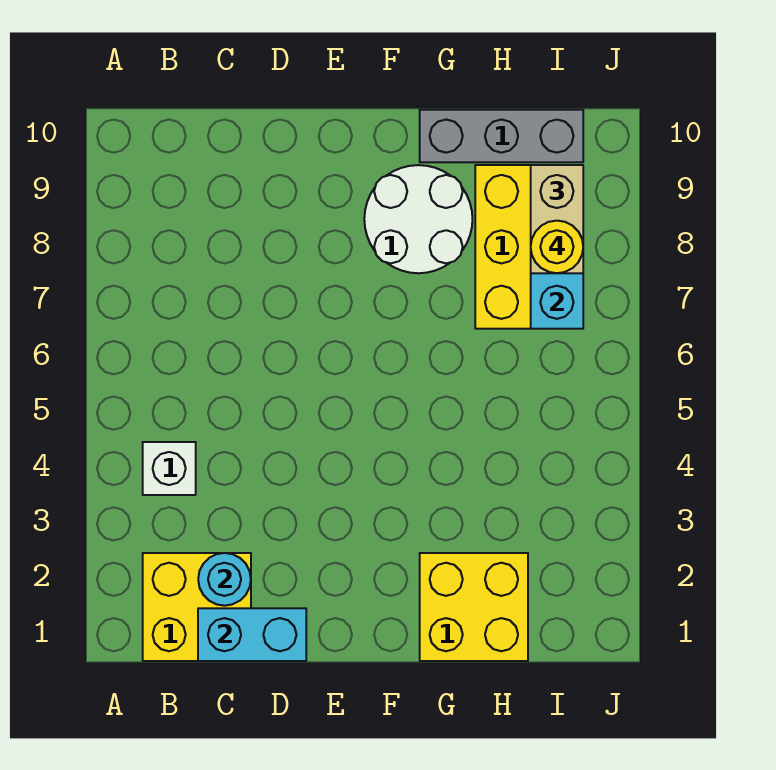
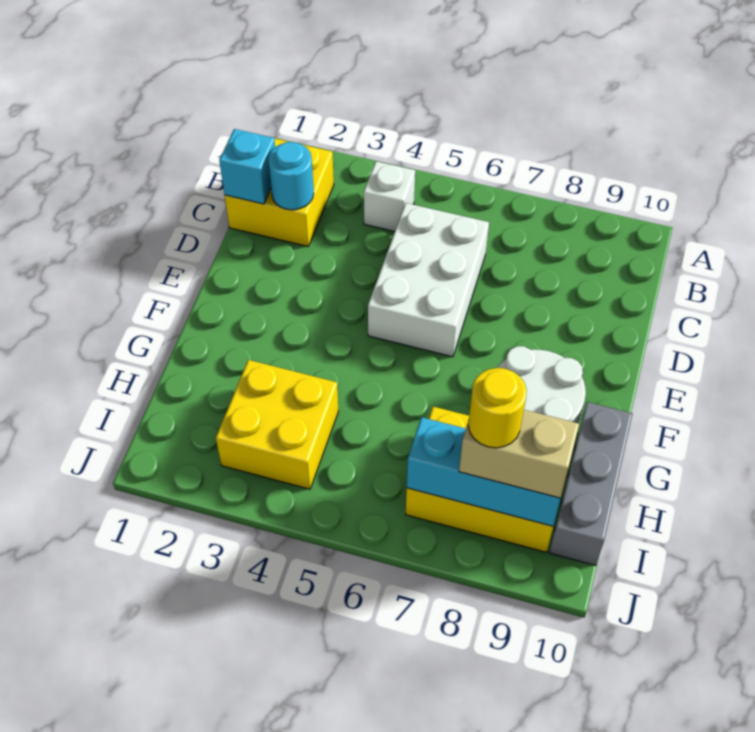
cyan 1x2 brick [198,608,306,661] -> cyan 1x1 brick [219,129,275,204]
none -> white 2x3 brick [368,203,489,357]
yellow 2x2 brick [420,553,528,661] -> yellow 2x2 brick moved to [216,360,339,489]

